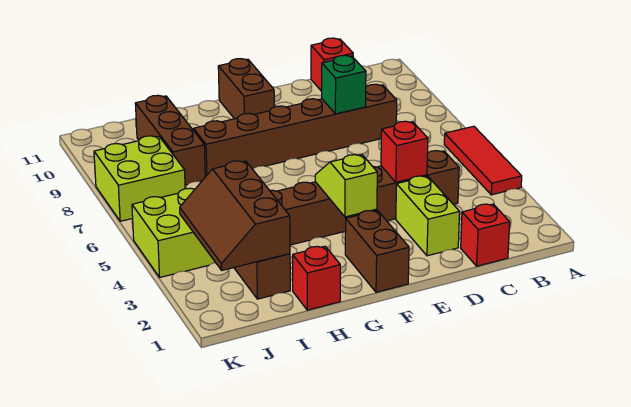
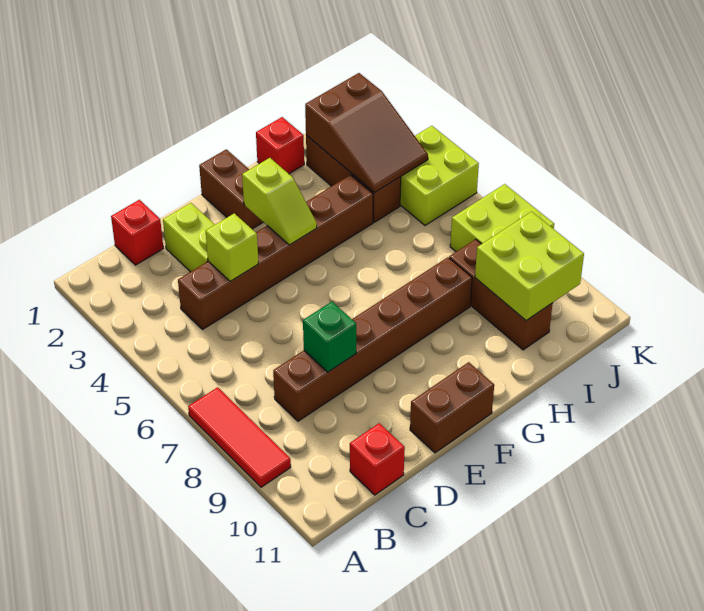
red 1x3 tile [444,126,522,195] -> red 1x3 tile moved to [188,387,291,487]
red 1x1 brick [381,121,428,182] -> lime 1x1 brick [206,213,258,281]
brown 1x2 brick [218,59,274,119] -> brown 1x2 brick turned to [410,362,494,453]
brown 2x3 slope [180,161,290,270] -> brown 2x3 slope turned to [305,73,428,193]
none -> lime 2x2 brick [475,212,584,321]

